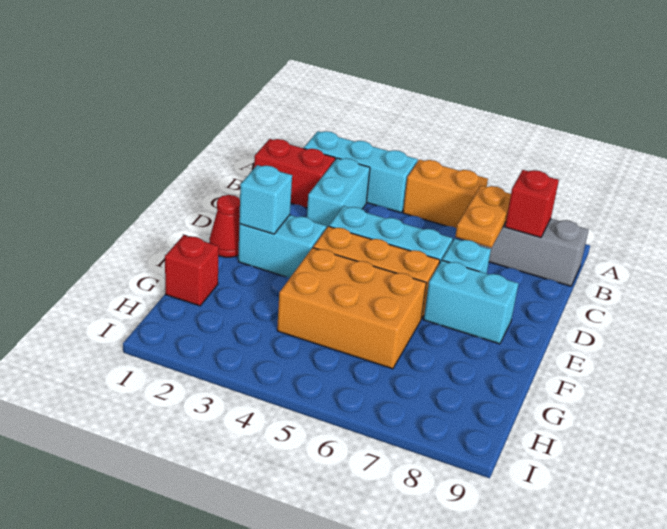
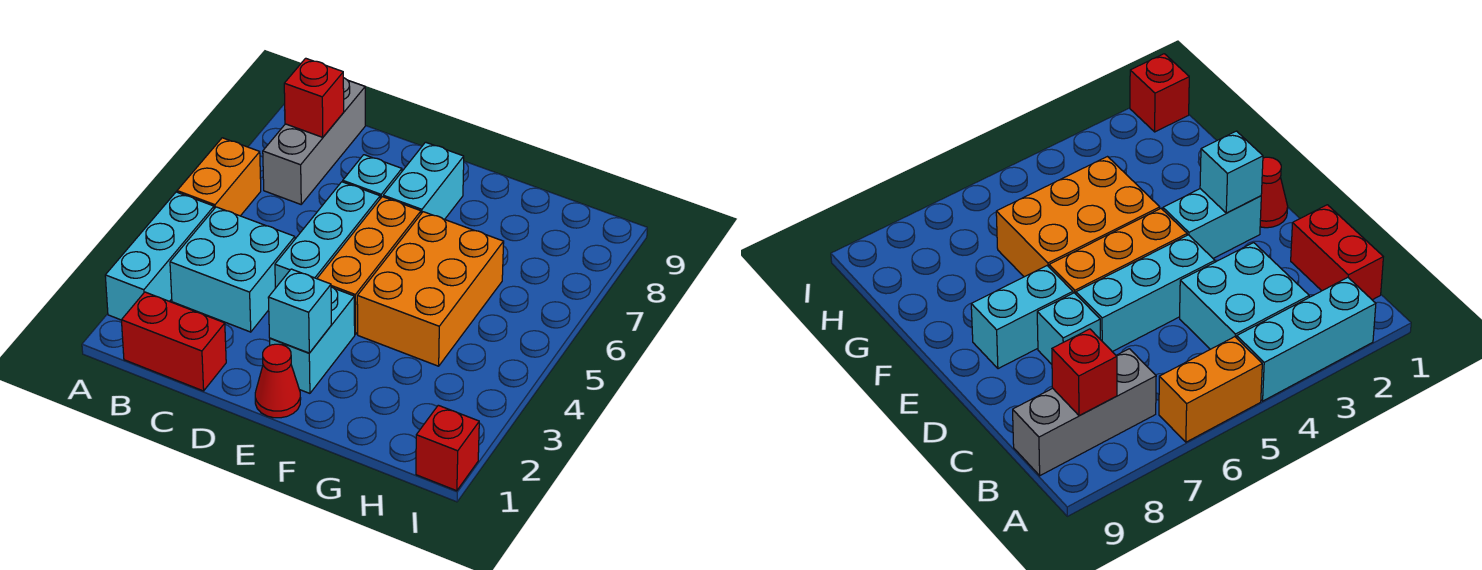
red 1x2 brick [254,139,335,208] -> red 1x2 brick turned to [121,292,226,391]
cyan 1x2 brick [307,158,370,229] -> cyan 2x2 brick [170,207,295,332]
orange 1x2 plate [455,186,511,248] -> none
red 1x1 brick [165,235,219,306] -> red 1x1 brick moved to [416,405,479,491]

